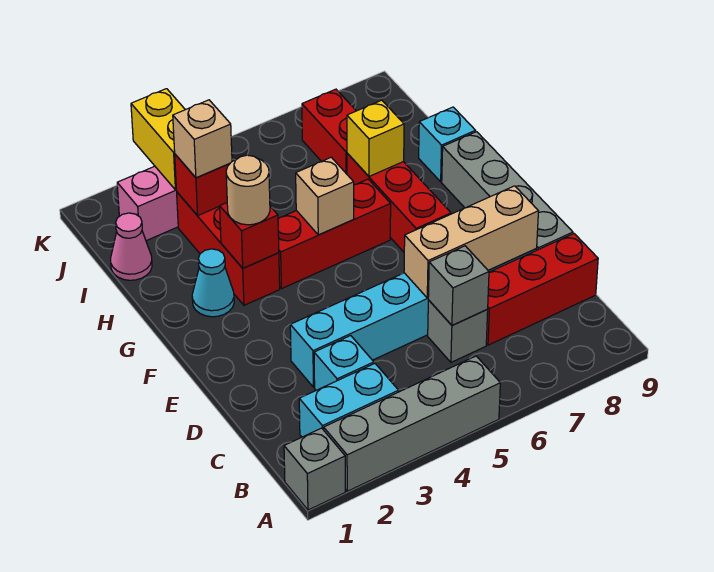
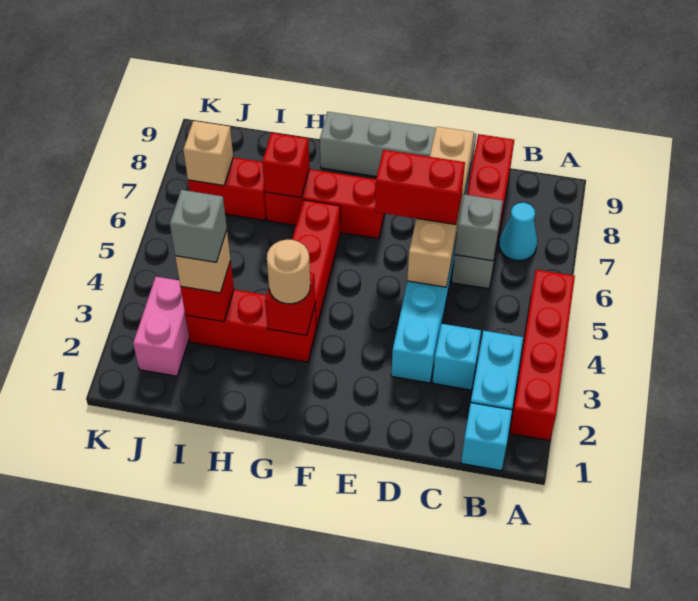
grey 1x1 brick [284,428,345,510] -> grey 1x1 brick moved to [170,190,227,262]
grey 1x4 brick [324,356,500,491] -> red 1x4 brick [510,270,575,441]
tan 1x3 brick [404,186,538,298] -> tan 1x4 brick [407,127,474,287]
none -> red 1x2 brick [375,150,465,225]
cyan 1x1 cone [192,249,234,317] -> cyan 1x1 cone moved to [499,203,537,261]
tan 1x1 brick [296,157,354,235] -> tan 1x1 brick moved to [183,121,233,185]
yellow 1x1 brick [347,100,404,176] -> red 1x1 brick [262,133,309,198]
cyan 1x1 brick [419,107,476,182] -> cyan 1x1 brick moved to [461,403,512,471]
pink 1x1 cone [111,213,152,280] -> none
yellow 1x2 brick [131,89,185,190] -> none

